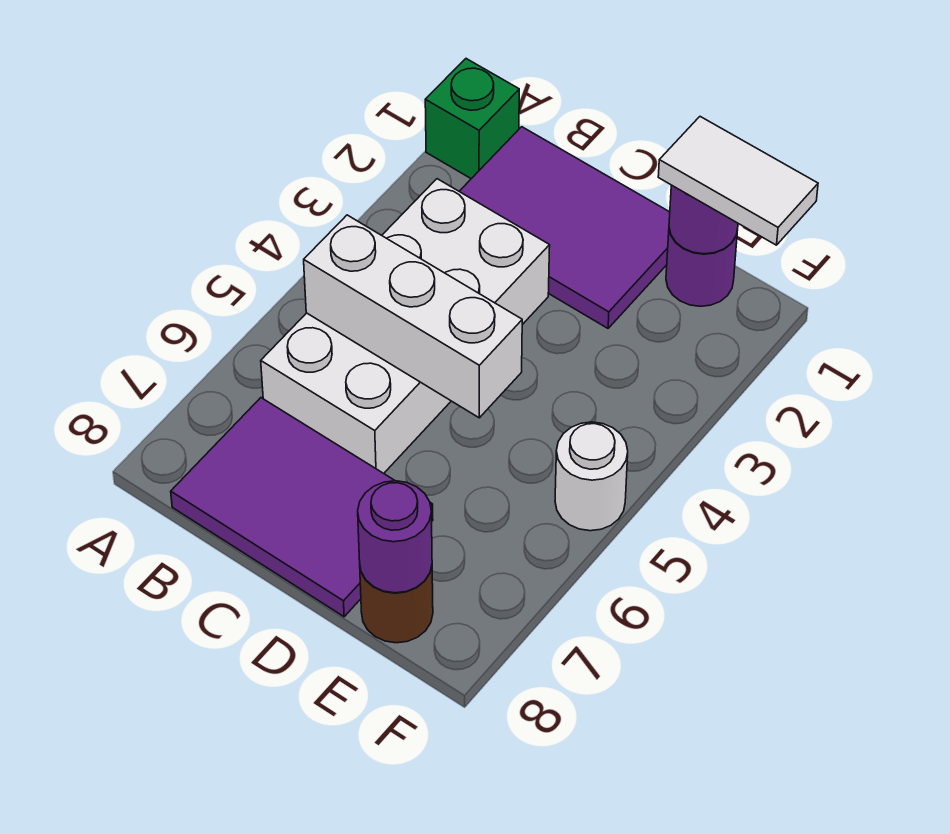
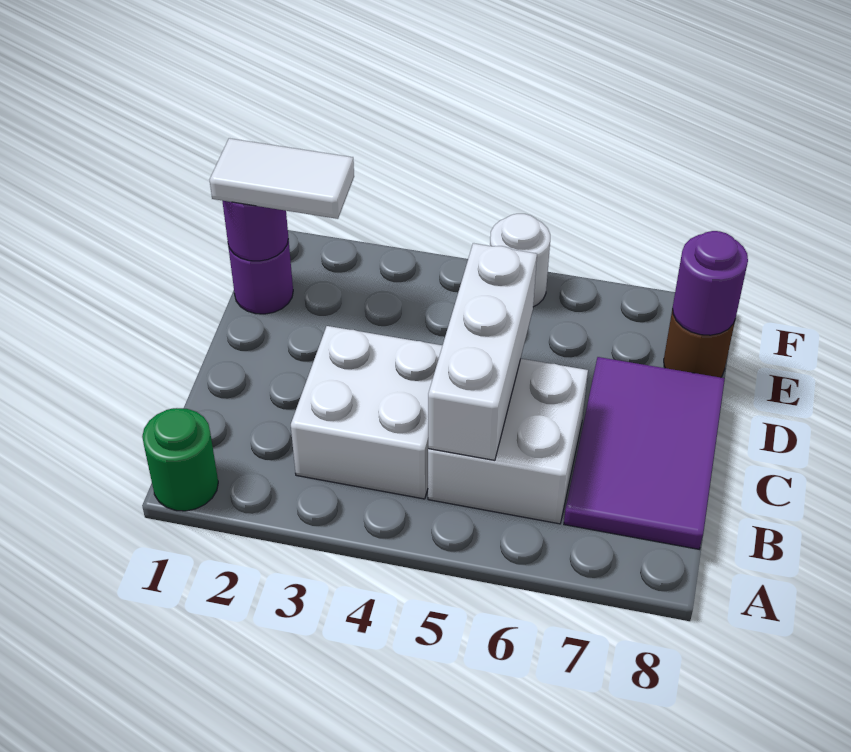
green 1x1 brick [425,59,519,179] -> green 1x1 round brick [142,408,218,511]
purple 2x3 tile [459,127,670,328] -> none
white 1x2 tile [658,117,818,245] -> white 1x2 tile turned to [210,138,354,219]

